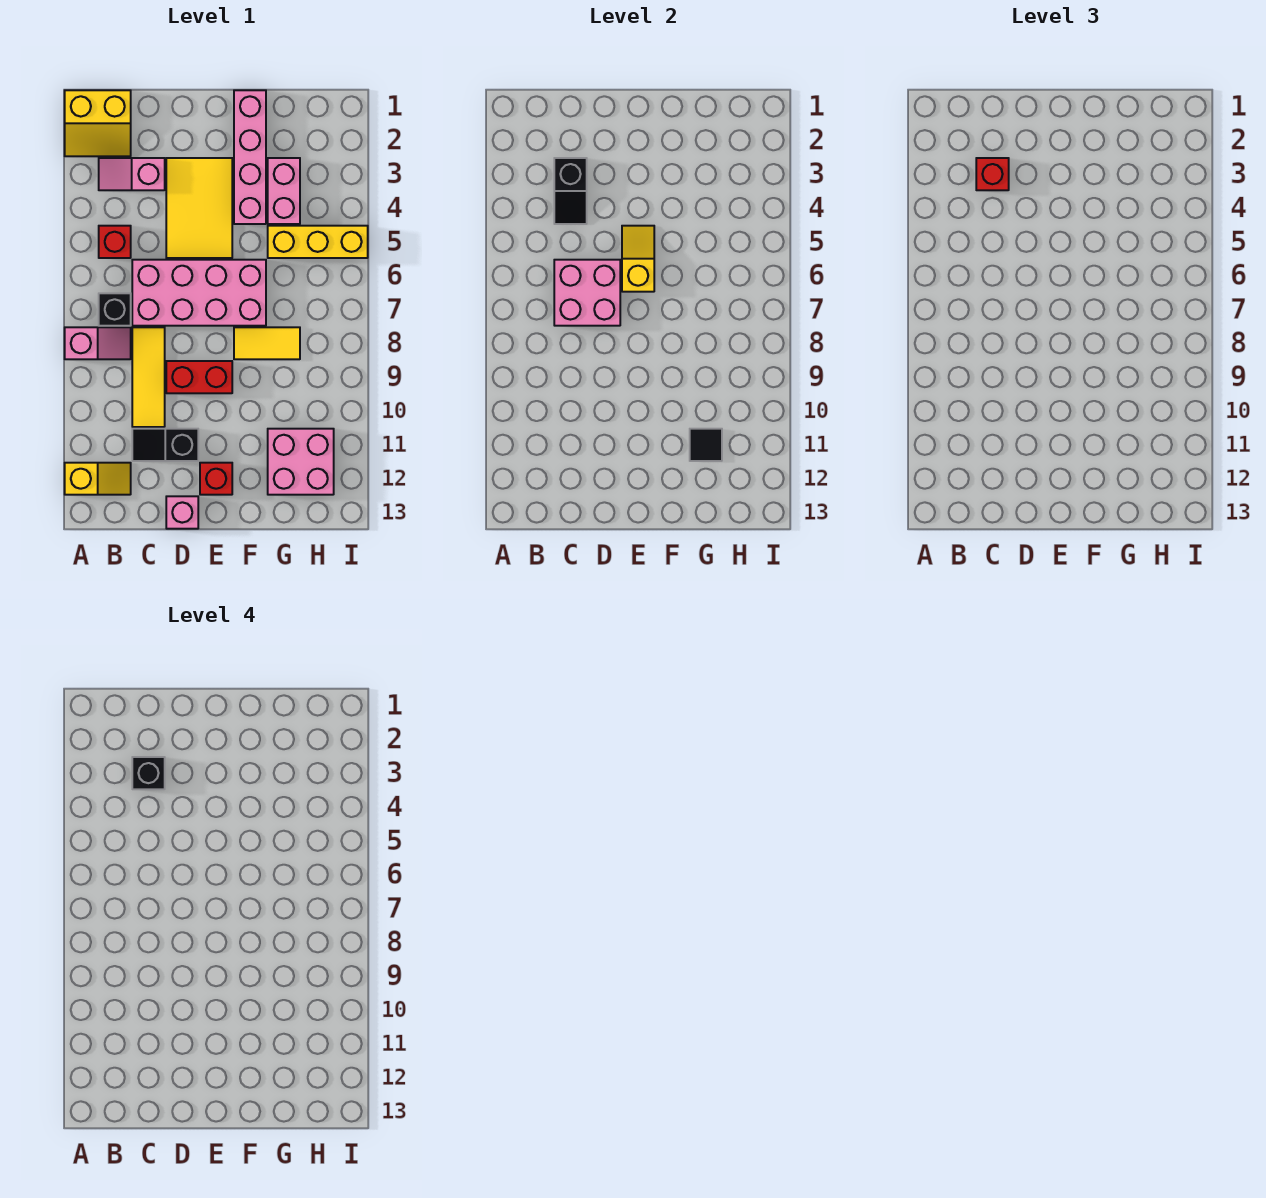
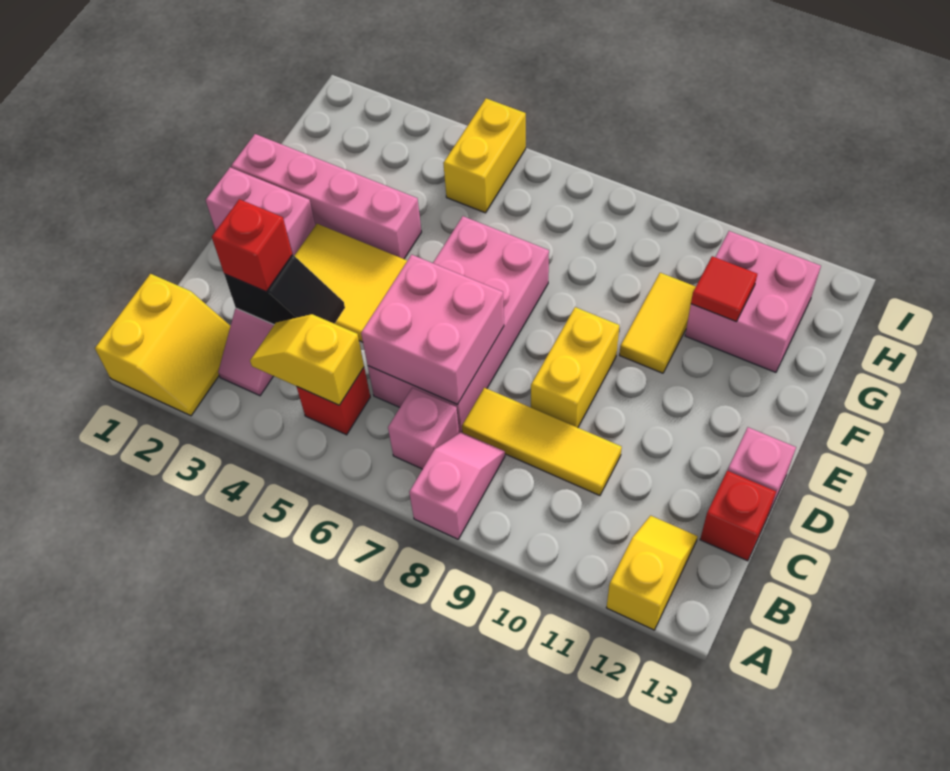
black 1x1 brick [99,293,131,326] -> pink 1x1 brick [388,388,459,469]
black 1x1 brick [132,757,165,789] -> none
black 1x2 slope [132,429,198,461] -> none
red 1x2 brick [166,361,232,393] -> yellow 1x2 brick [531,307,619,428]
yellow 1x2 slope [622,226,654,292] -> yellow 1x2 slope moved to [250,314,364,405]
red 1x1 brick [200,463,232,495] -> red 1x1 brick moved to [700,471,776,561]
yellow 1x2 tile [234,327,300,359] -> yellow 1x2 tile moved to [620,273,696,373]
pink 1x2 brick [268,158,300,224] -> pink 1x2 brick moved to [206,167,315,256]
yellow 1x3 brick [268,226,368,258] -> yellow 1x2 brick [443,98,526,213]
black 1x1 tile [690,429,722,461] -> red 1x1 tile [691,256,757,322]

